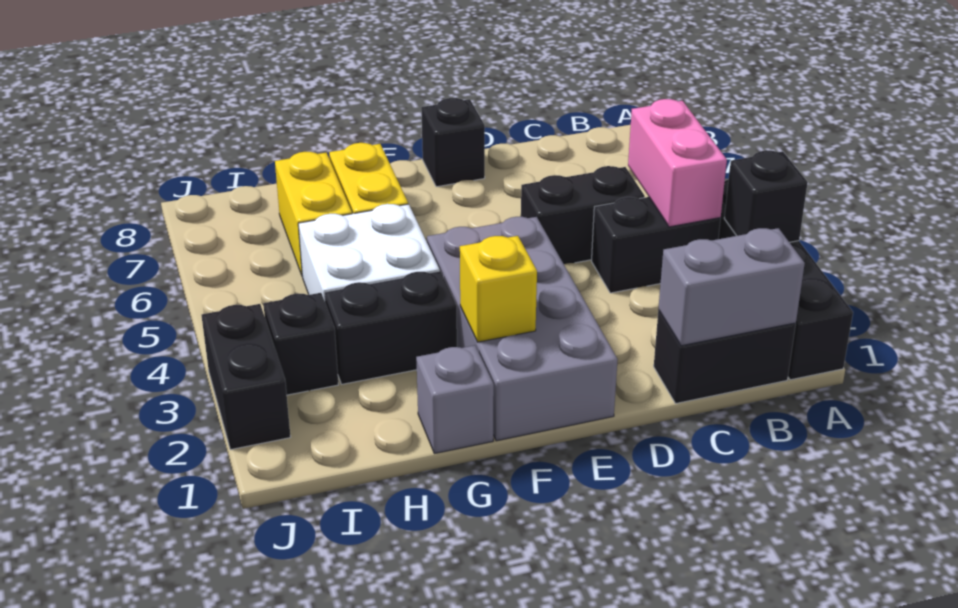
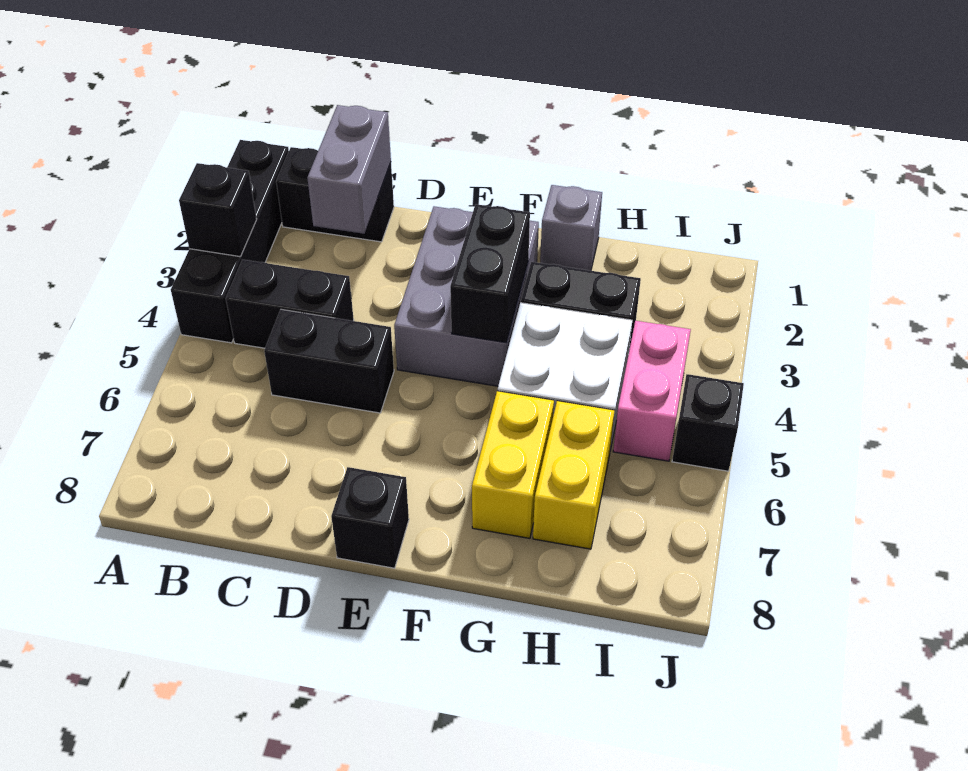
grey 1x2 brick [658,228,805,346] -> grey 1x2 brick turned to [307,105,391,234]
pink 1x2 brick [628,99,727,227] -> pink 1x2 brick moved to [613,321,691,461]
grey 2x4 brick [427,217,618,441] -> grey 2x3 brick [394,206,539,386]
yellow 1x1 brick [460,236,537,342] -> none
black 1x1 brick [263,293,338,395] -> black 1x1 brick moved to [672,374,744,471]
black 1x2 brick [202,304,291,450] -> black 1x2 brick moved to [450,204,530,343]

